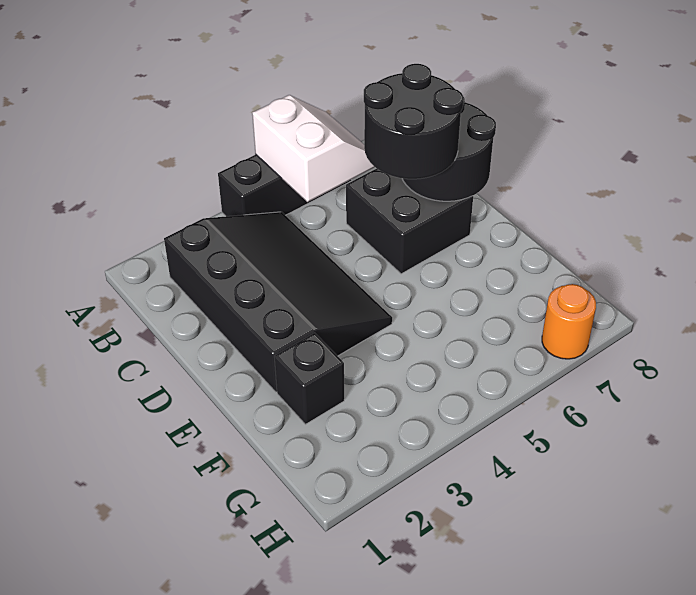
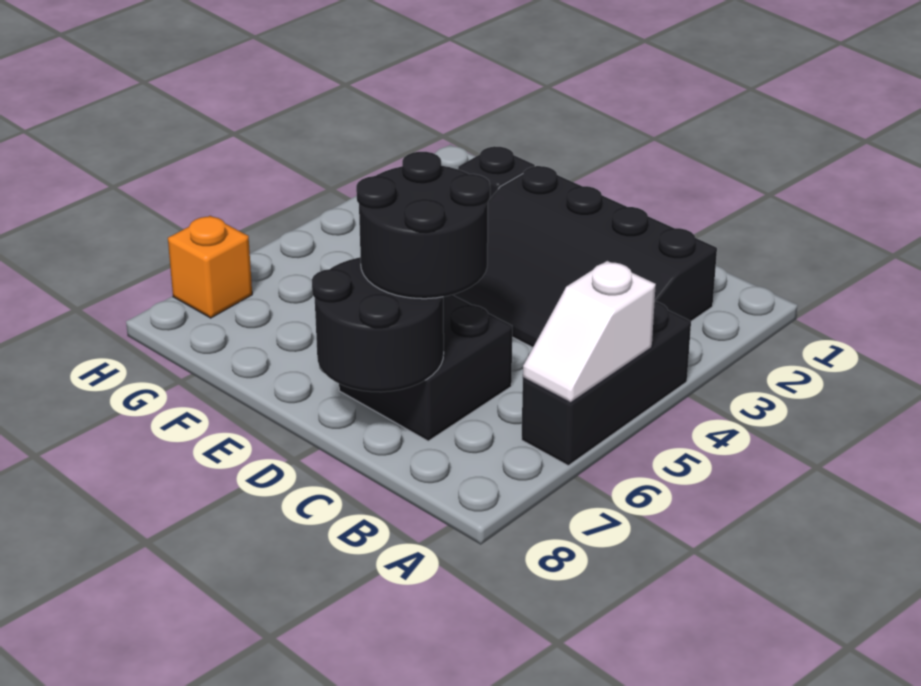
white 2x2 slope [252,95,374,202] -> white 1x2 slope [523,261,656,403]
orange 1x1 round brick [542,284,596,359] -> orange 1x1 brick [168,216,252,318]

